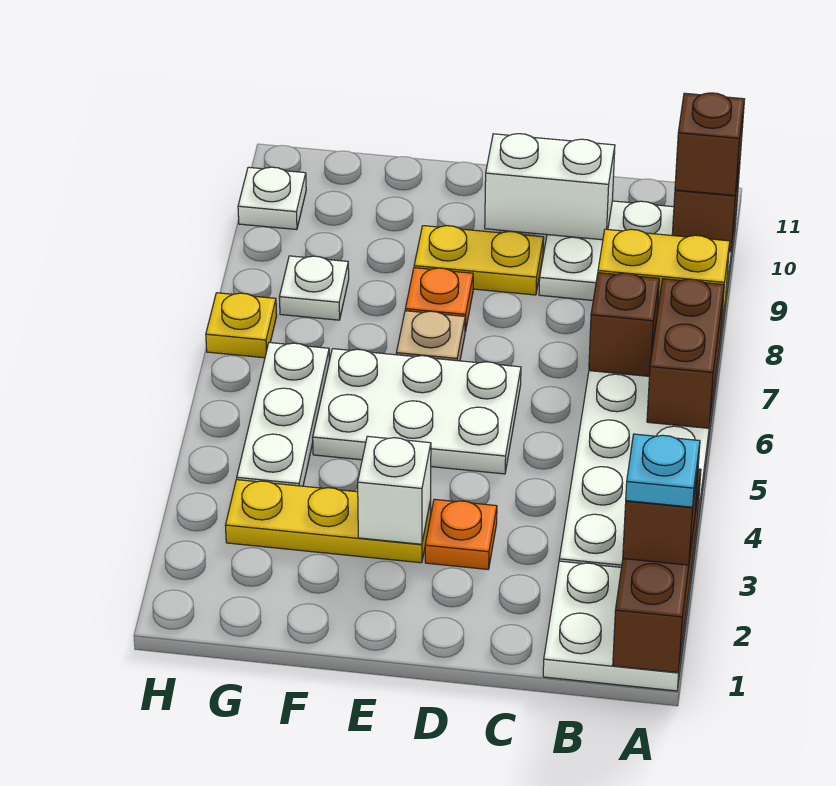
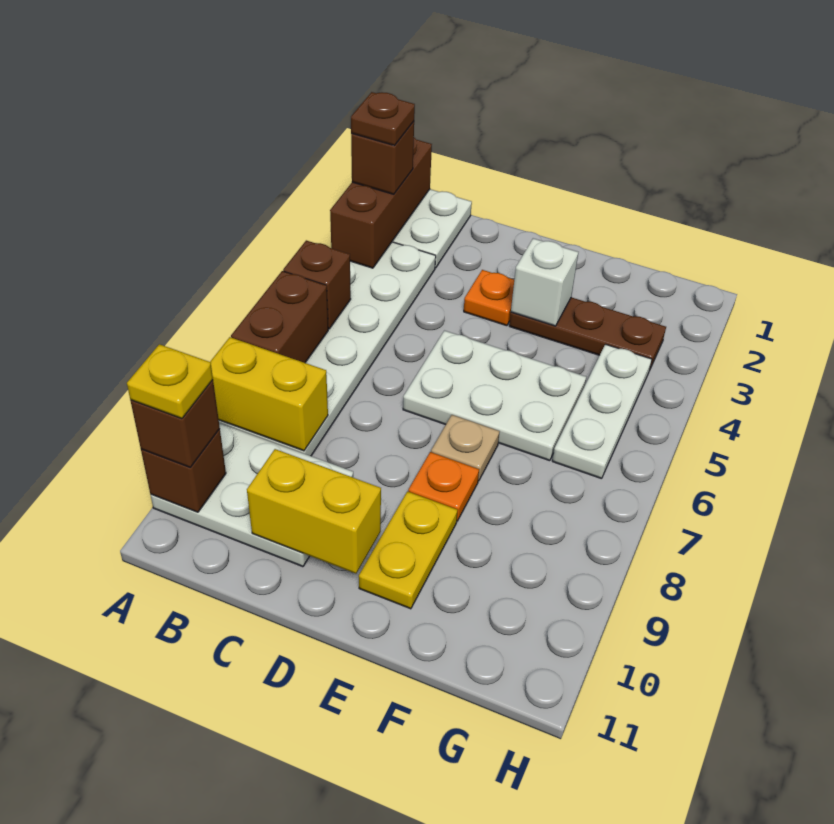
cyan 1x1 plate [626,434,700,507] -> brown 1x1 plate [351,92,415,146]
brown 1x1 brick [589,273,659,376] -> brown 1x1 brick moved to [283,240,351,329]
white 1x2 brick [485,134,615,240] -> yellow 1x2 brick [247,449,381,574]
yellow 1x2 plate [414,226,544,295] -> yellow 1x2 plate turned to [359,491,458,609]
yellow 1x3 plate [225,480,431,563] -> brown 1x3 plate [509,297,666,371]
white 1x1 plate [280,256,349,320] -> none
yellow 1x1 plate [206,293,277,358] -> yellow 1x1 plate moved to [127,344,213,419]
white 1x1 plate [238,167,306,230] -> none

